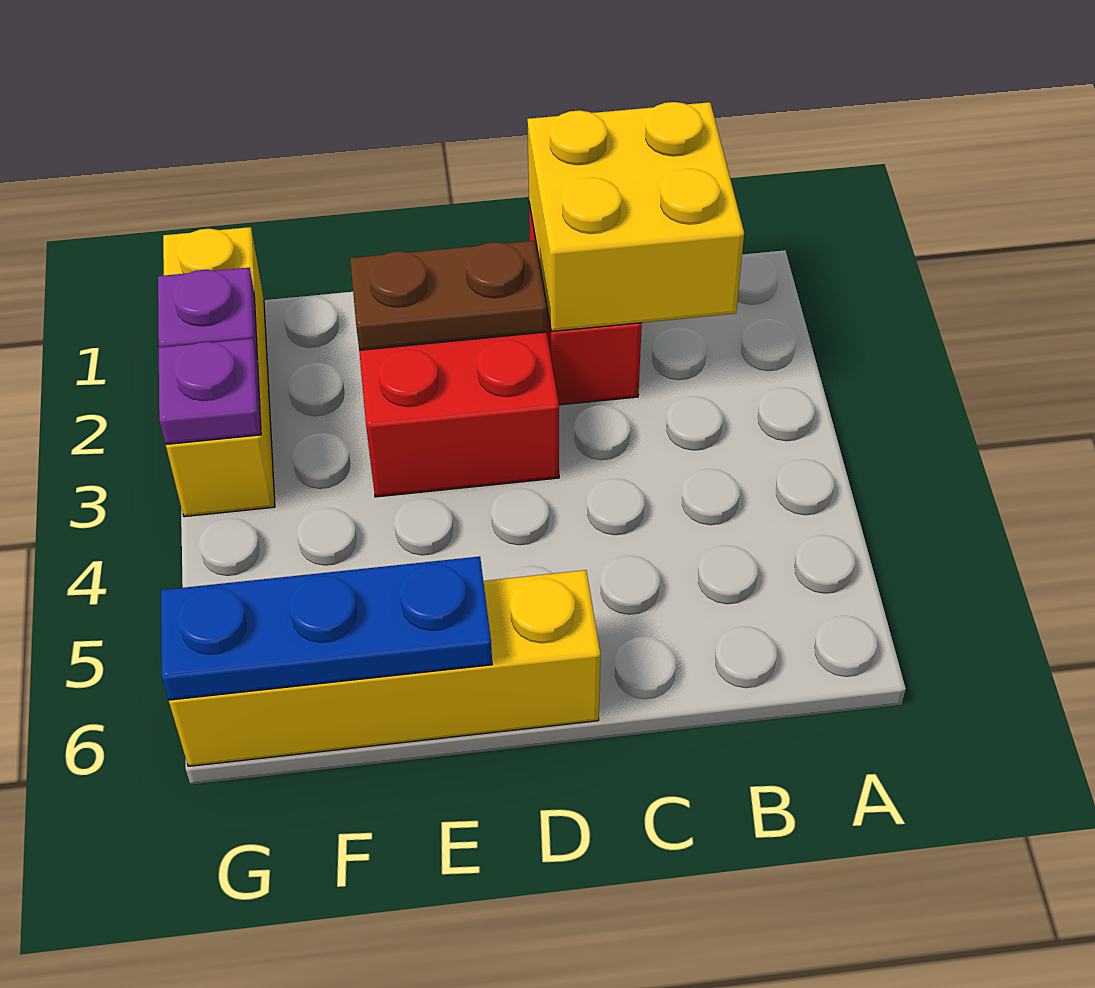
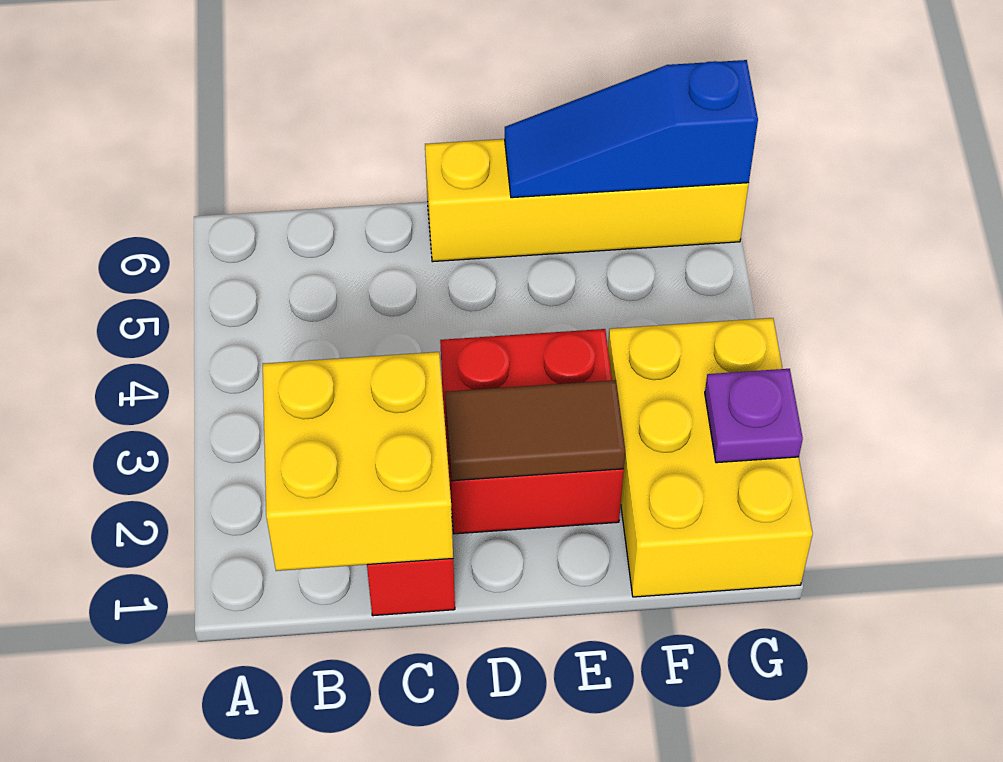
brown 1x2 plate [350,241,547,350] -> brown 1x2 tile [445,380,625,481]
blue 1x3 plate [161,556,492,700] -> blue 1x3 slope [505,60,758,198]
yellow 1x3 brick [163,227,275,517] -> yellow 2x3 brick [608,318,813,597]
purple 1x1 plate [159,338,261,444] -> none

